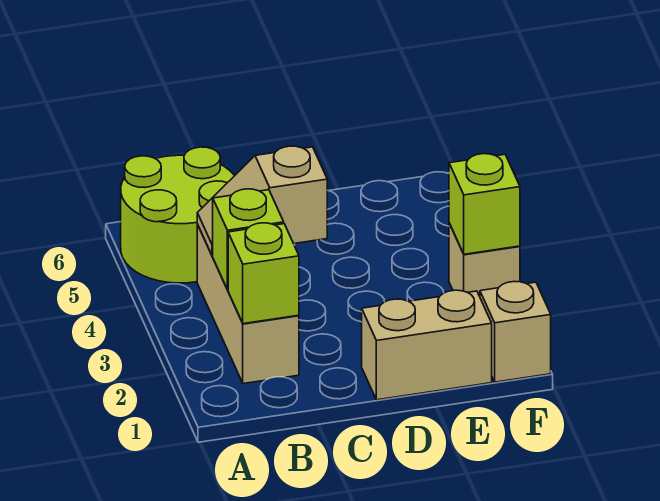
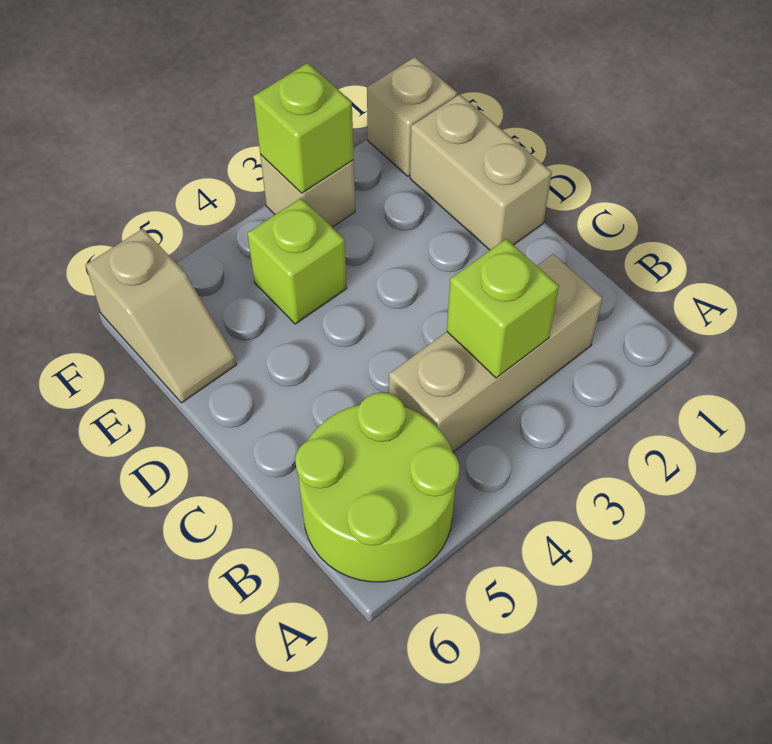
lime 1x1 brick [228,223,299,324] -> lime 1x1 brick moved to [247,198,347,324]
tan 1x2 slope [197,146,327,256] -> tan 1x2 slope moved to [86,229,237,403]

